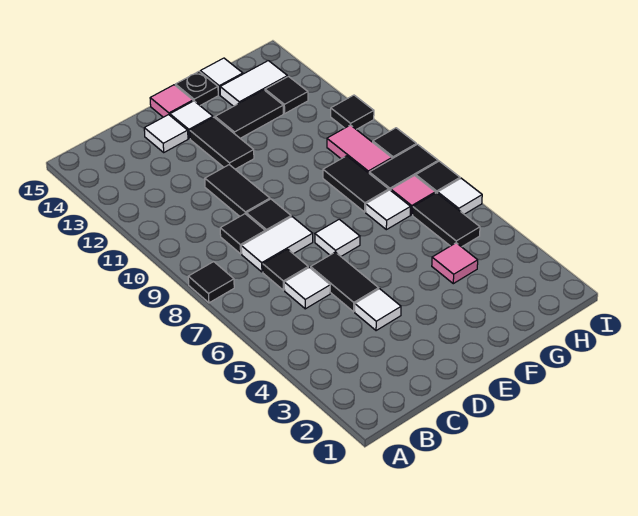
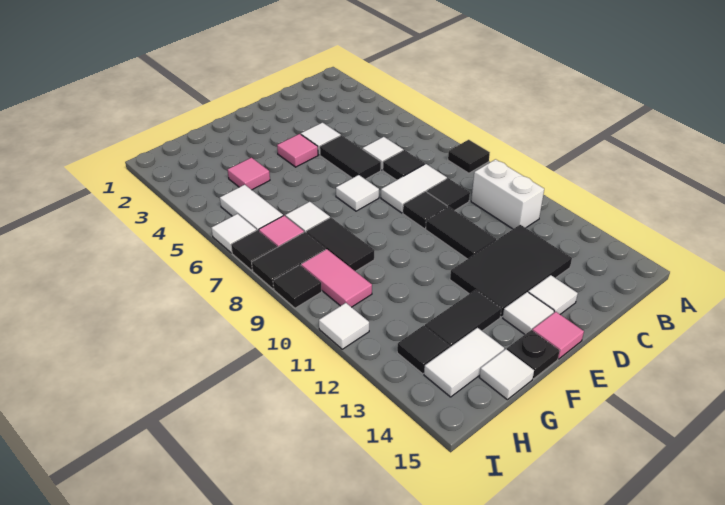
none -> white 1x2 brick [471,159,544,229]
none -> pink 1x1 tile [277,134,318,167]
black 1x2 tile [190,117,254,169] -> black 2x3 tile [450,225,572,317]
black 1x2 tile [413,193,480,247] -> white 1x2 tile [220,185,283,231]
black 1x1 tile [331,95,374,129] -> white 1x1 tile [319,303,369,349]

